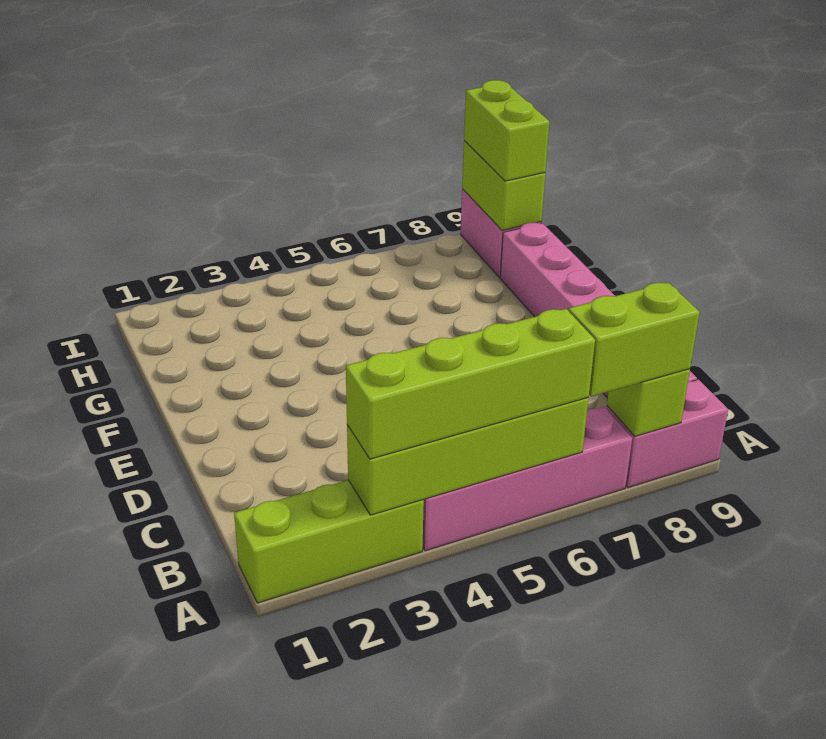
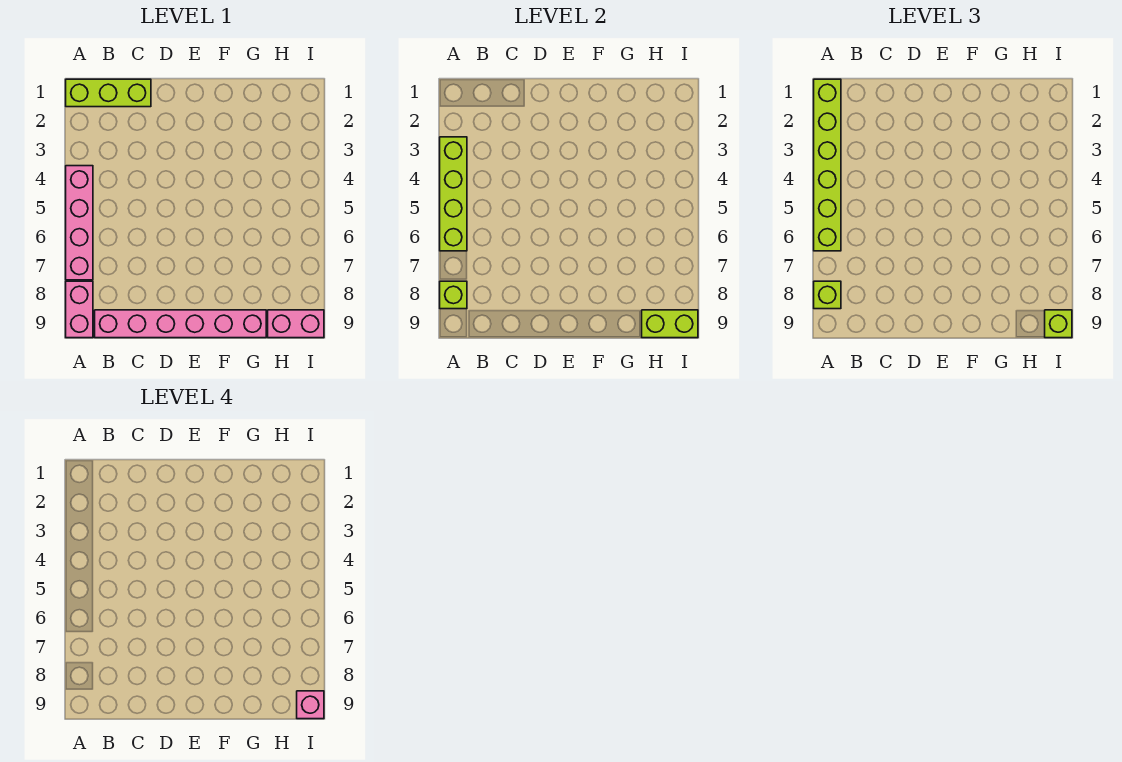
lime 1x3 brick [234,480,424,603] -> lime 1x3 brick turned to [66,79,151,107]
lime 1x4 brick [346,309,595,459] -> lime 1x6 brick [814,79,841,251]
lime 1x2 brick [569,283,700,396] -> lime 1x1 brick [814,281,841,309]
lime 1x2 brick [464,80,549,181] -> lime 1x1 brick [1045,310,1072,338]
none -> pink 1x1 brick [297,691,324,719]

